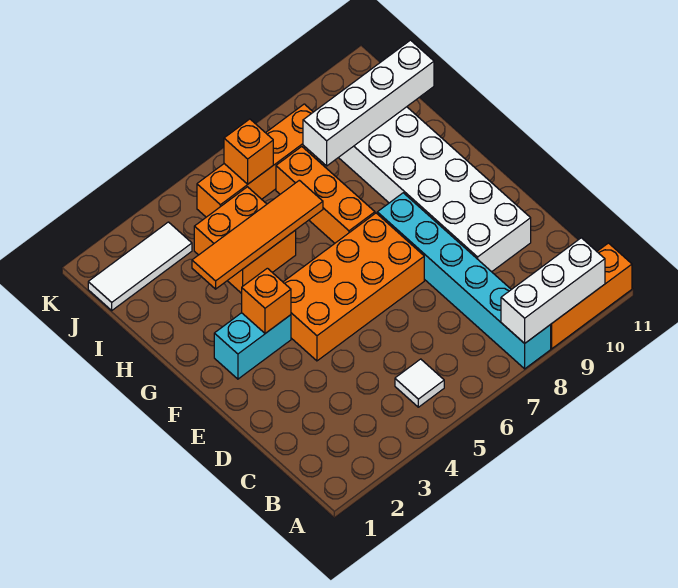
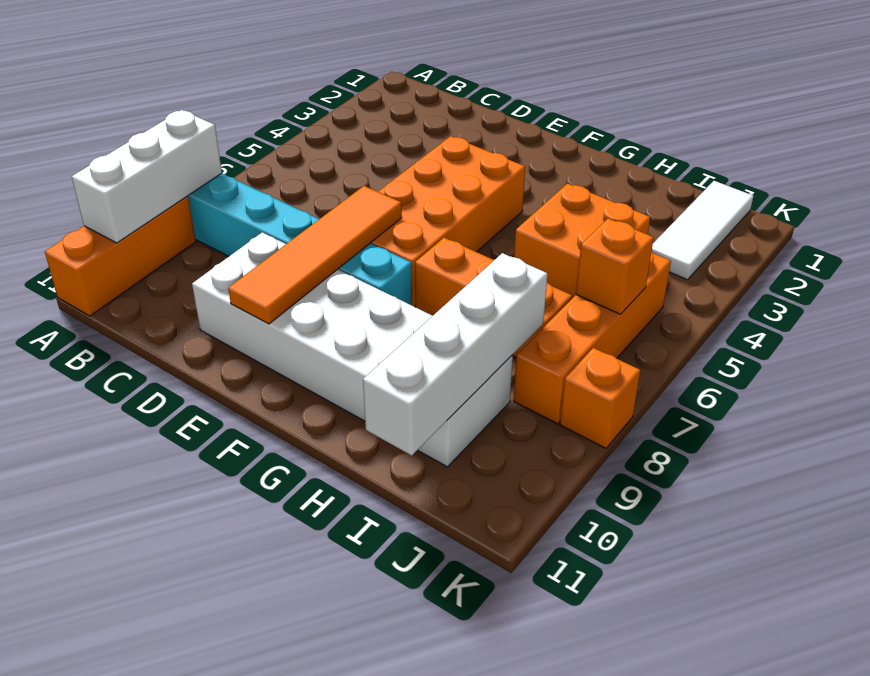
white 1x1 tile [395,359,444,407] -> none
cyan 1x2 brick [214,313,291,379] -> none
orange 1x1 brick [242,268,291,333] -> orange 1x1 brick moved to [560,348,640,448]
orange 1x4 tile [192,180,323,289] -> orange 1x4 tile moved to [228,186,402,324]

